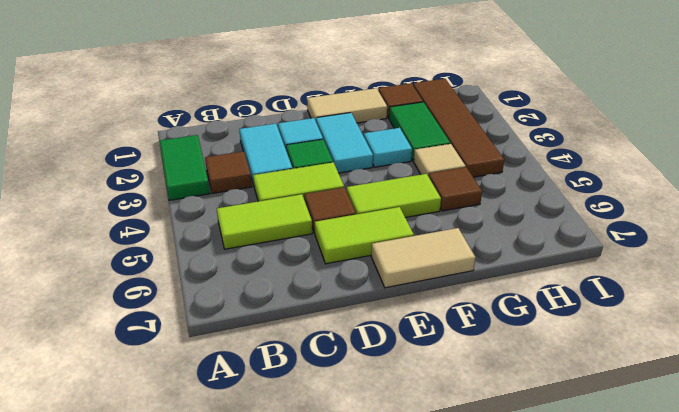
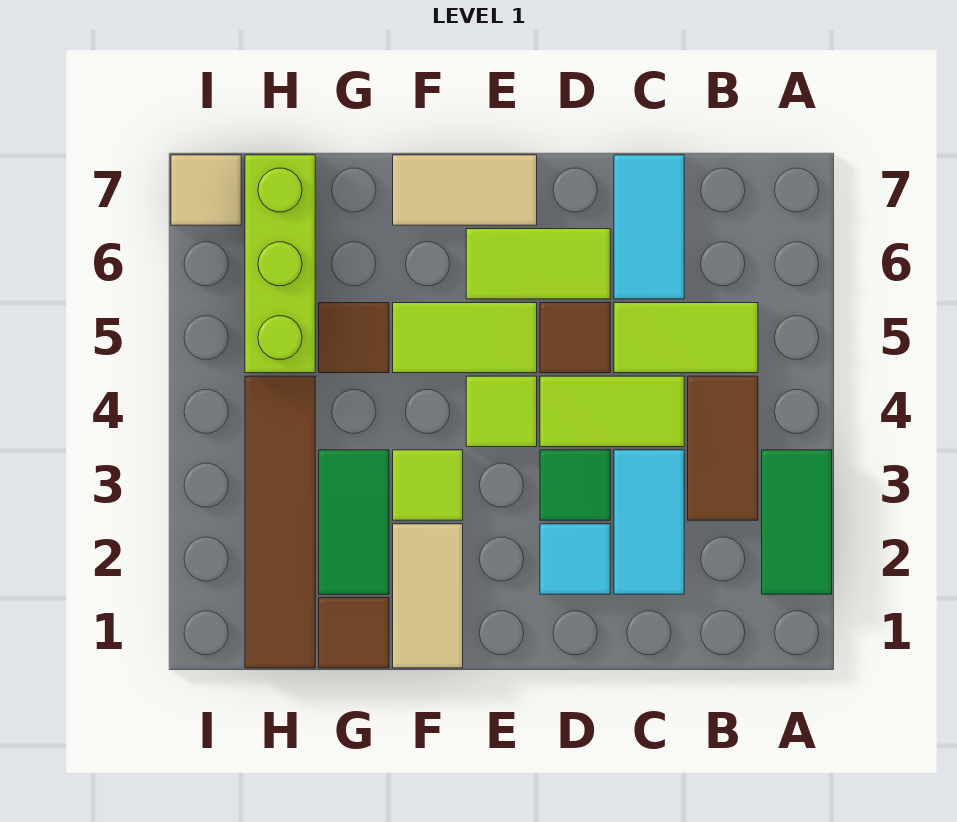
brown 1x1 tile [205,151,252,193] -> brown 1x2 tile [688,376,758,520]
tan 1x2 tile [307,88,387,123] -> tan 1x2 tile turned to [393,524,463,668]
cyan 1x2 tile [316,113,373,173] -> cyan 1x2 tile moved to [614,155,684,299]
none -> lime 1x1 tile [466,376,537,447]
cyan 1x1 tile [364,128,412,167] -> lime 1x1 tile [393,450,463,520]
tan 1x1 tile [414,144,466,175] -> tan 1x1 tile moved to [171,155,241,225]
none -> lime 1x3 brick [245,155,315,373]

